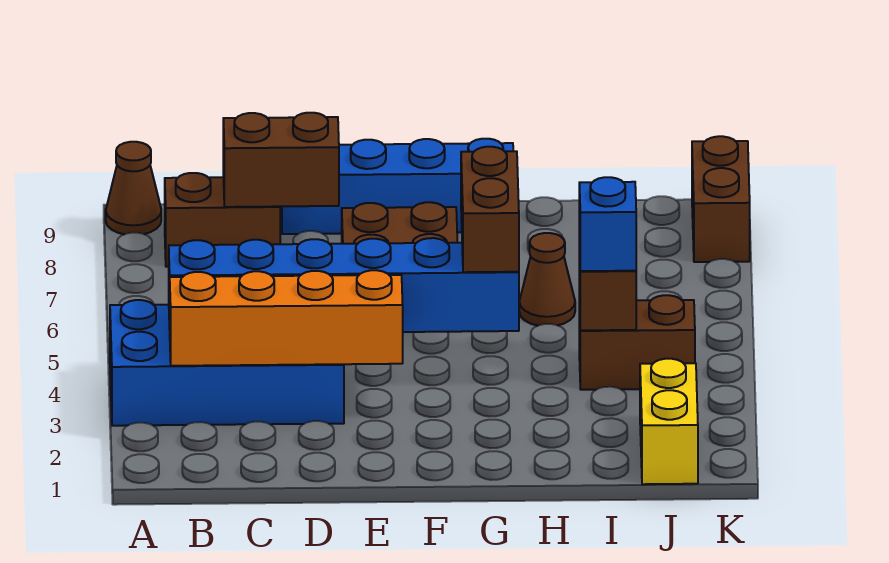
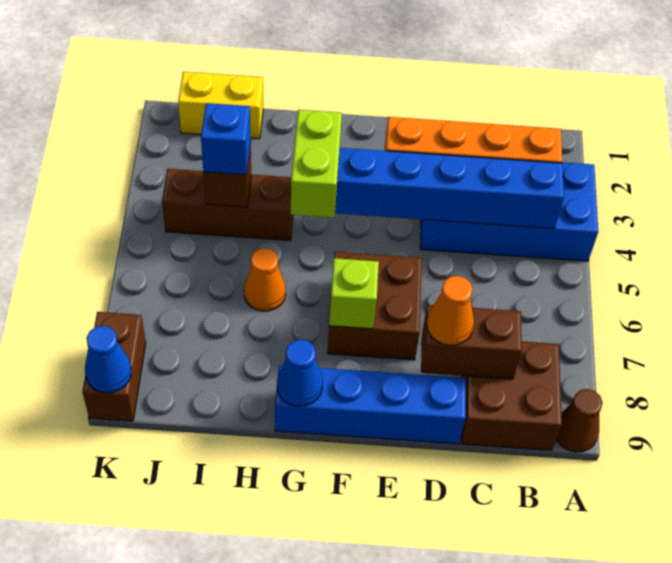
brown 1x2 brick [165,173,280,267] -> brown 2x2 brick [461,341,562,450]
none -> orange 1x1 cone [427,276,474,345]
none -> lime 1x1 brick [329,258,379,329]
brown 1x2 brick [461,147,519,272] -> lime 1x2 brick [291,110,342,218]
none -> blue 1x1 cone [277,340,323,406]
brown 1x1 cone [519,233,575,326] -> orange 1x1 cone [244,248,286,311]
brown 1x2 brick [579,295,695,390] -> brown 1x3 brick [162,169,293,241]
yellow 1x2 brick [640,359,698,484] -> yellow 1x2 brick turned to [178,72,263,139]
none -> blue 1x1 cone [85,326,131,393]

